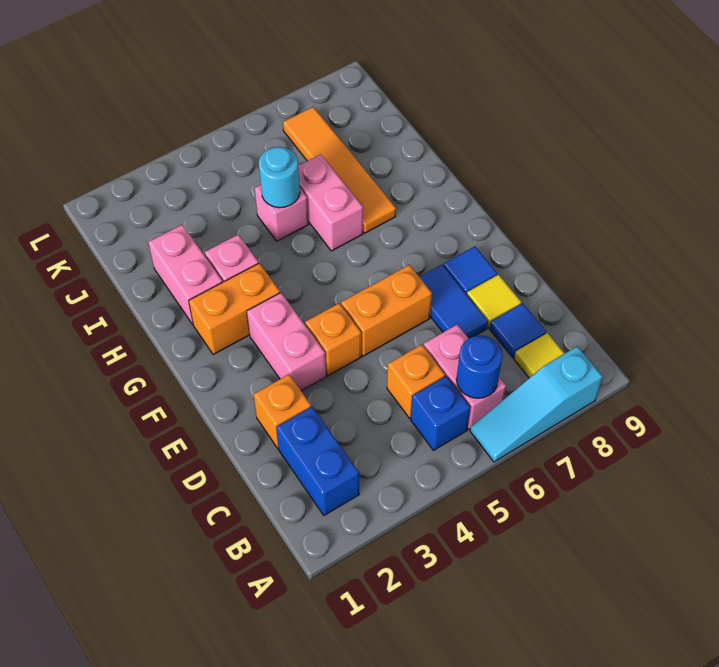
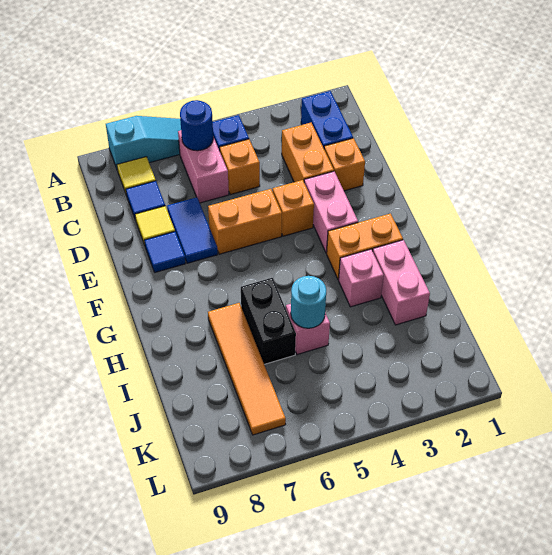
none -> orange 1x2 brick [282,123,334,182]
pink 1x2 brick [298,154,363,251] -> black 1x2 brick [241,278,296,364]

